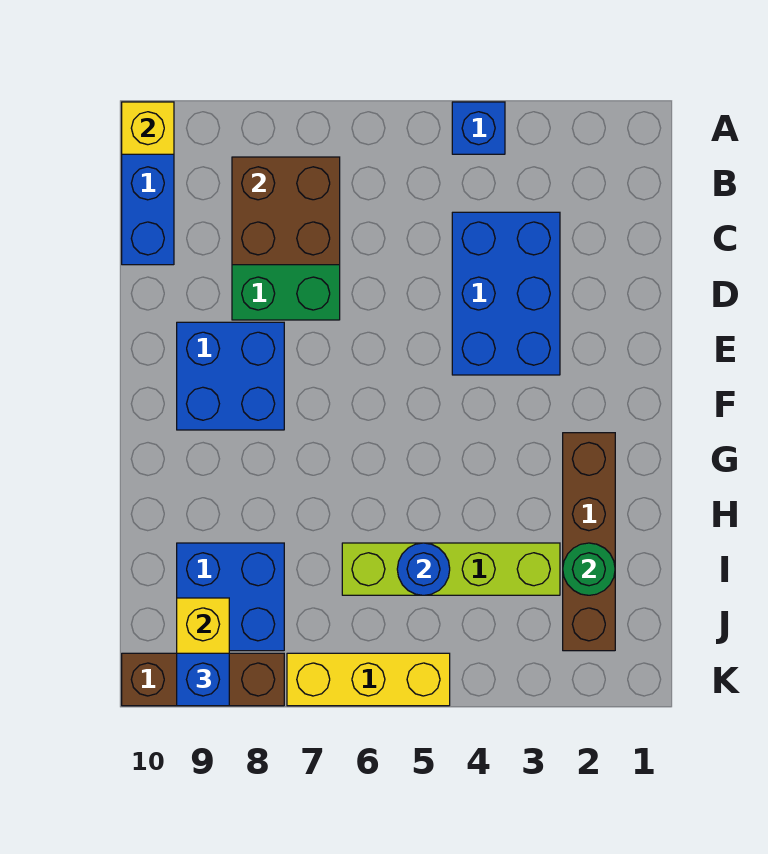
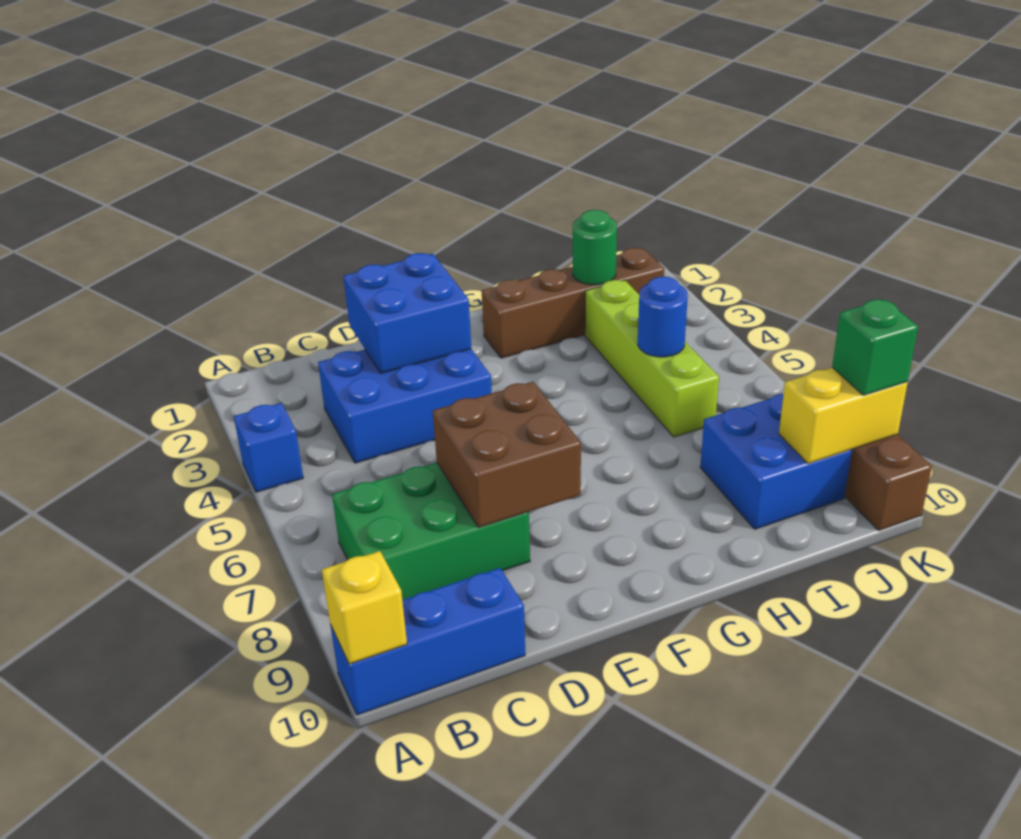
brown 2x2 brick [232,157,340,265] -> brown 2x2 brick moved to [433,382,581,528]
blue 2x2 brick [177,322,284,430] -> blue 2x2 brick moved to [343,253,471,373]
yellow 1x3 brick [287,653,450,706] -> none
blue 1x1 brick [177,653,229,706] -> green 1x1 brick [832,299,918,395]

